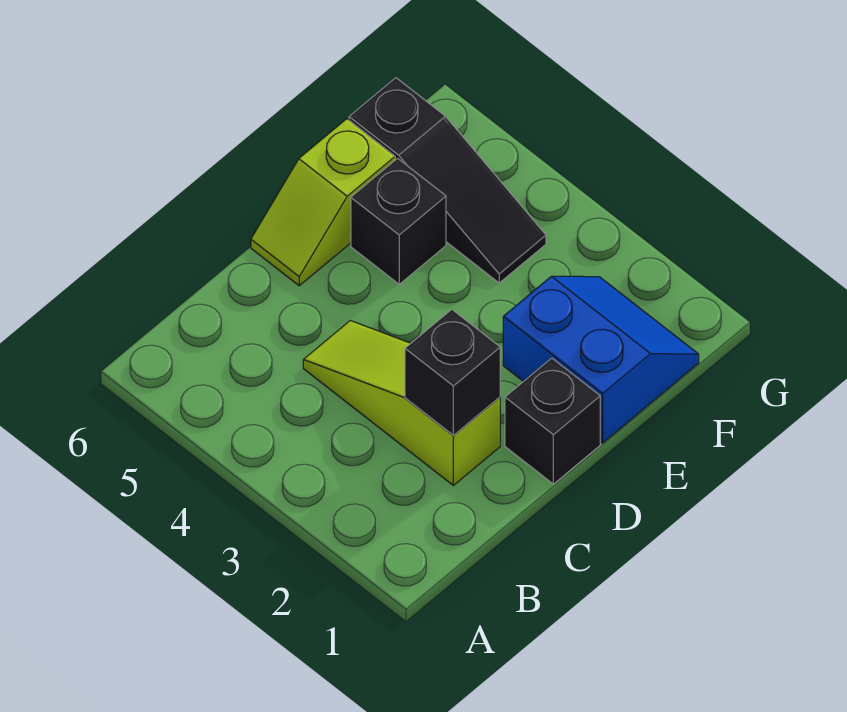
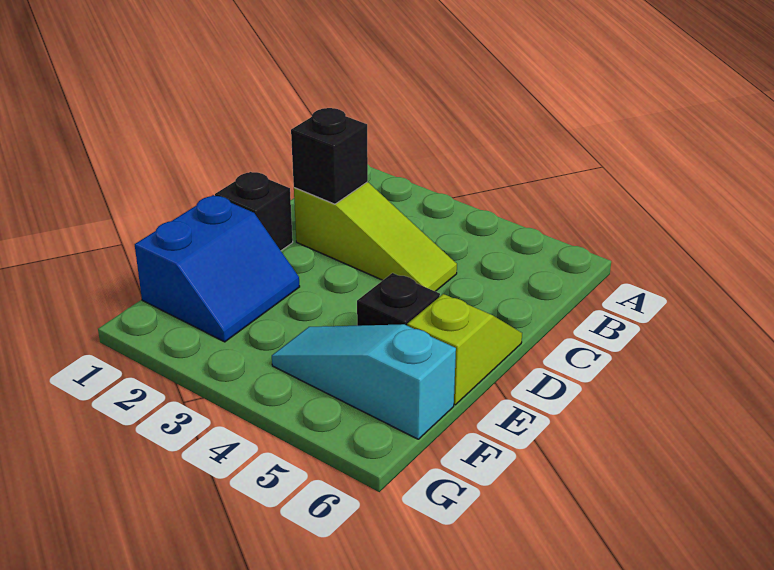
blue 2x2 slope [503,276,699,443] -> blue 2x2 slope turned to [135,195,300,342]
black 1x3 slope [349,78,546,283] -> cyan 1x3 slope [272,324,456,439]

